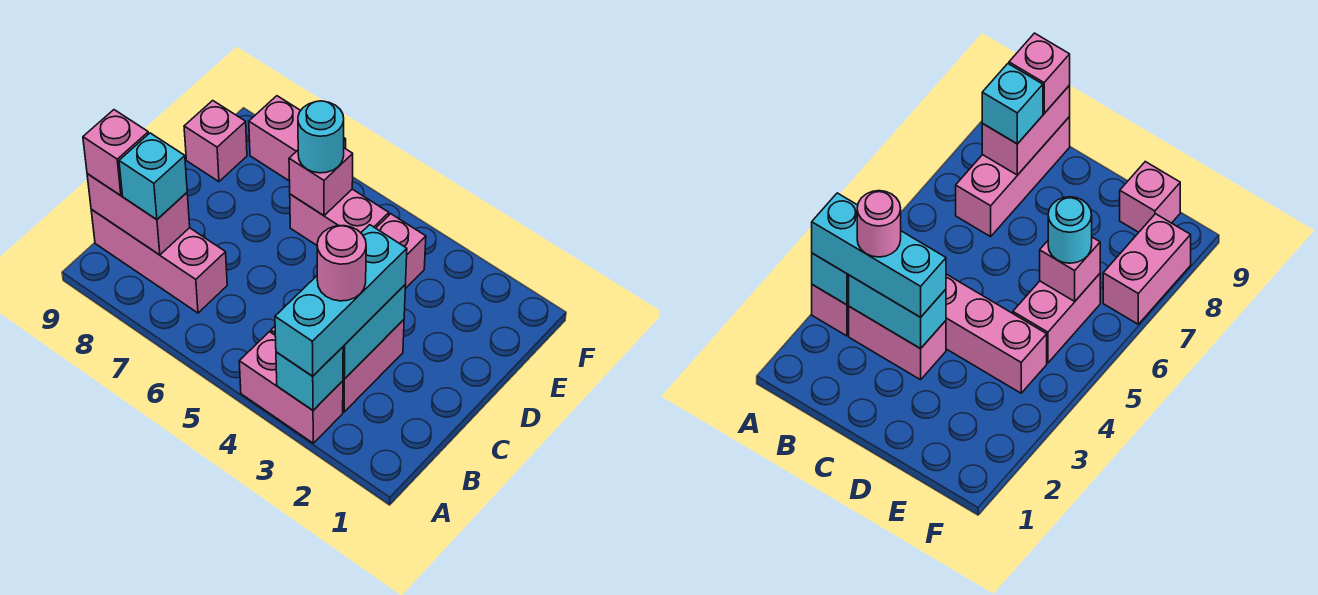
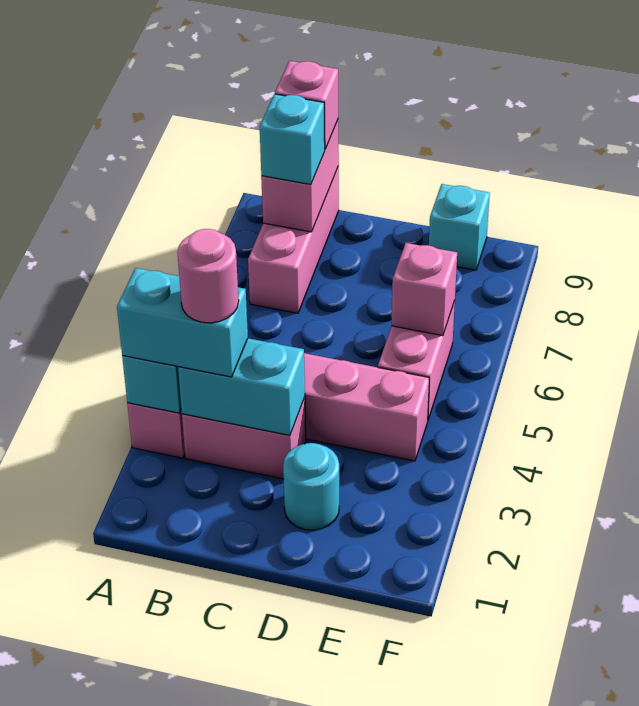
cyan 1x3 brick [275,225,407,376] -> cyan 1x2 brick [117,268,248,377]
cyan 1x1 round brick [298,101,344,173] -> cyan 1x1 round brick moved to [283,443,339,530]
pink 1x1 brick [184,101,247,182] -> cyan 1x1 brick [429,184,490,270]
pink 1x2 brick [249,96,346,181] -> none

